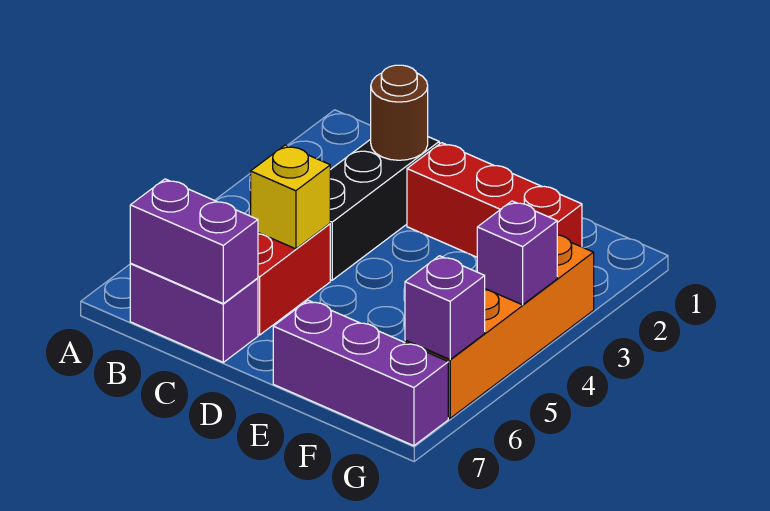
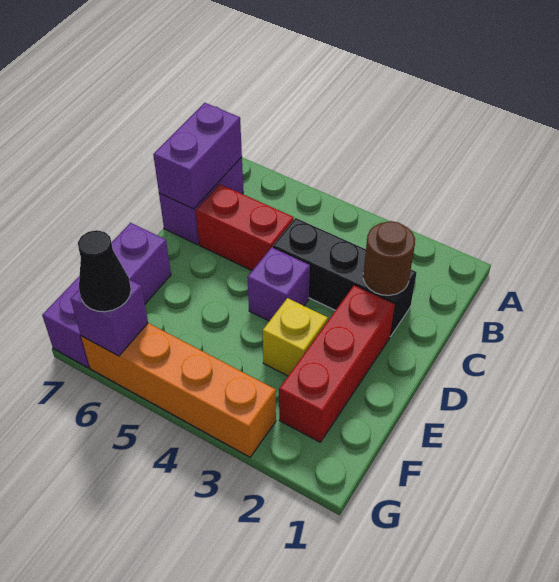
yellow 1x1 brick [251,145,330,249] -> yellow 1x1 brick moved to [263,298,328,376]
purple 1x1 brick [477,201,557,305] -> purple 1x1 brick moved to [247,247,310,321]
none -> black 1x1 cone [78,230,131,312]

